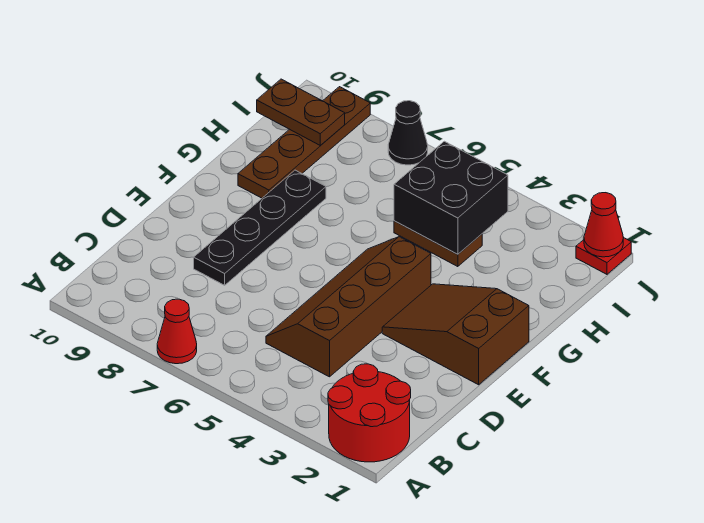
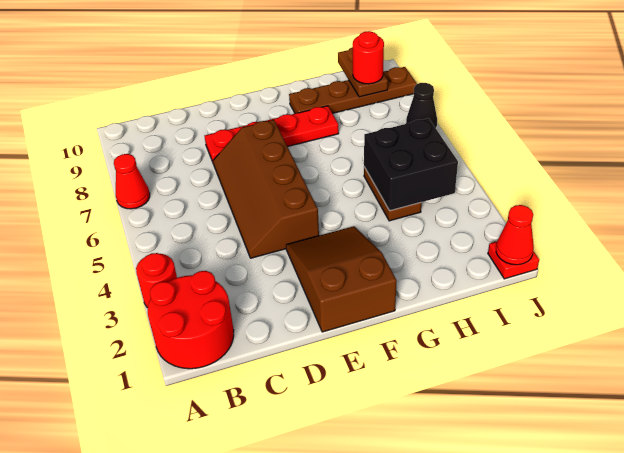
none -> red 1x1 round brick [136,253,177,308]
brown 2x4 slope [266,237,431,377] -> brown 2x4 slope turned to [213,120,319,258]
black 1x4 plate [194,170,326,285] -> red 1x4 plate [205,106,339,164]
none -> red 1x1 round brick [353,31,384,84]

